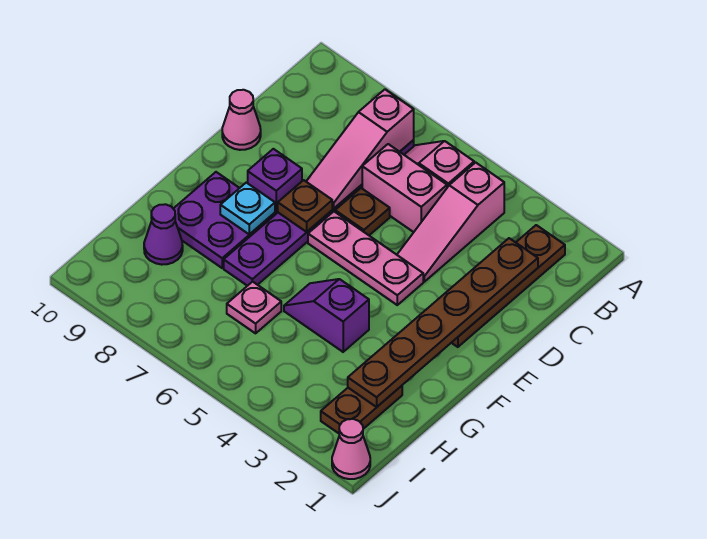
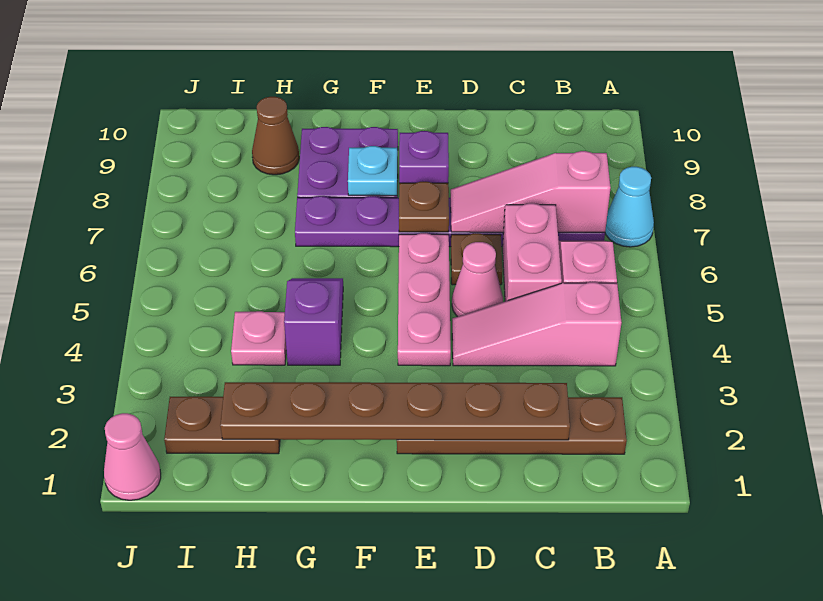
none -> cyan 1x1 cone [605,167,654,247]
pink 1x1 cone [222,90,261,150] -> pink 1x1 cone moved to [452,242,503,317]
pink 1x1 plate [227,282,281,333] -> pink 1x1 plate moved to [231,311,286,365]
purple 1x1 cone [144,204,183,265] -> brown 1x1 cone [252,97,299,175]

